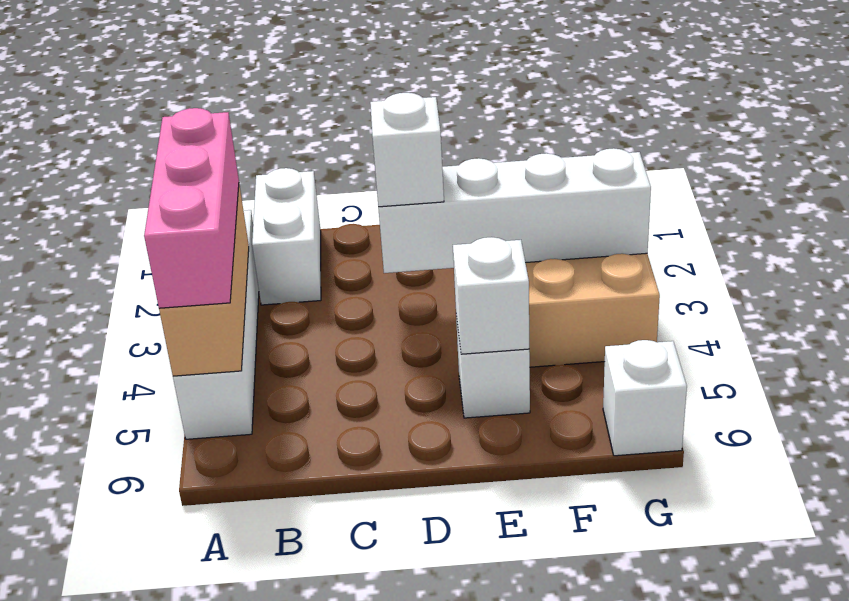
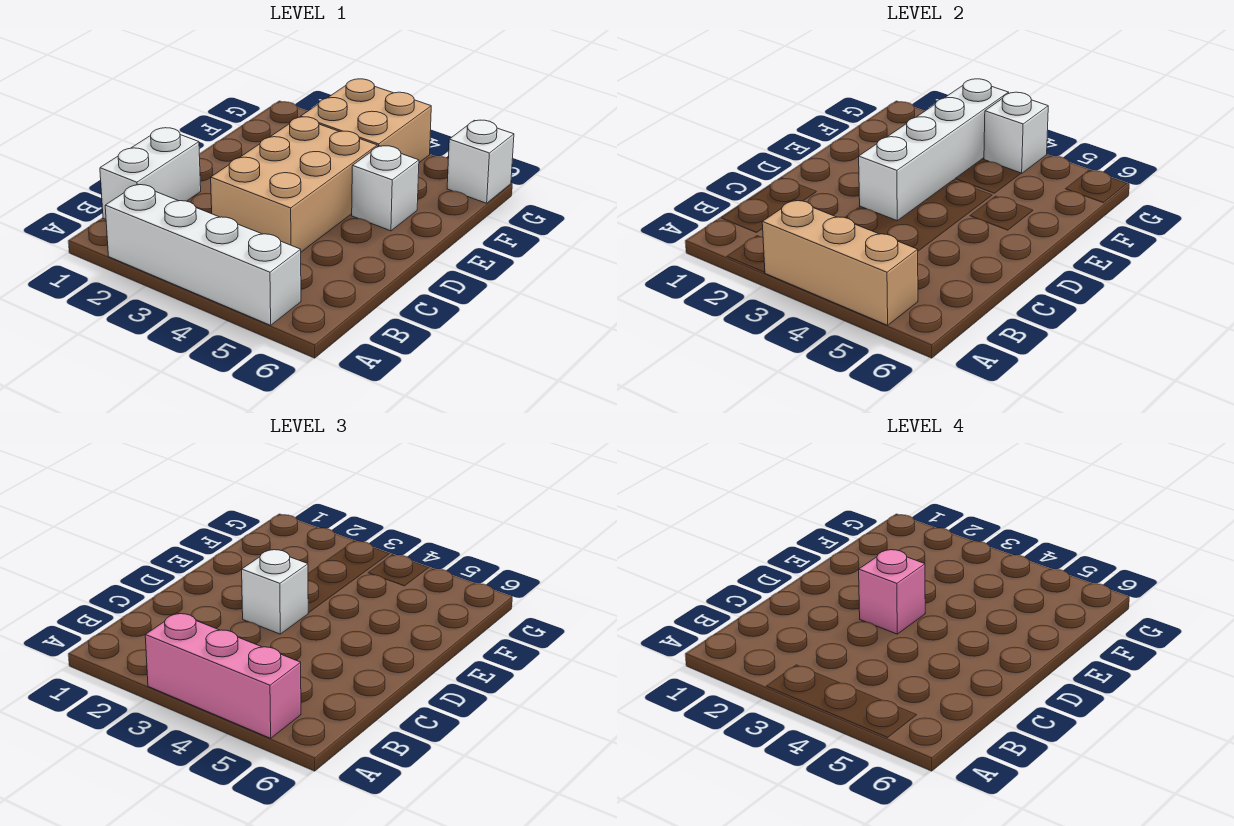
white 1x2 brick [252,168,321,305] -> white 1x2 brick turned to [100,128,201,219]
none -> tan 2x3 brick [211,117,377,252]
none -> pink 1x1 brick [859,550,925,634]
white 1x1 brick [453,237,529,354] -> white 1x1 brick moved to [984,92,1048,174]

